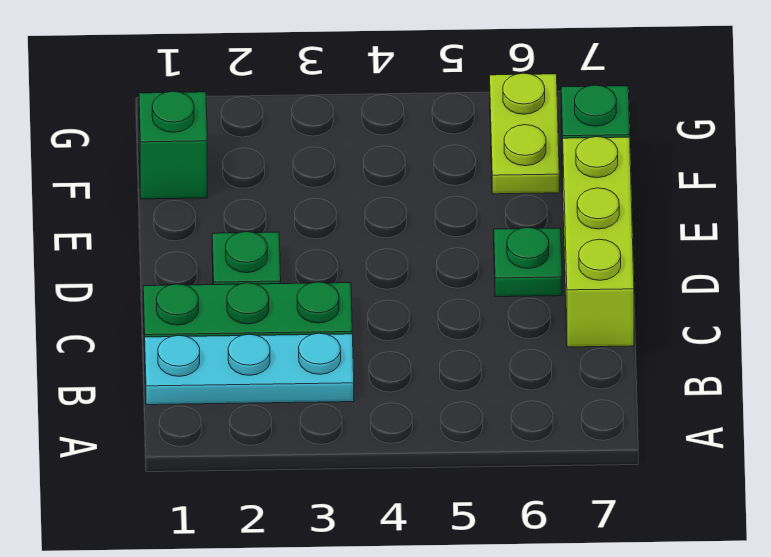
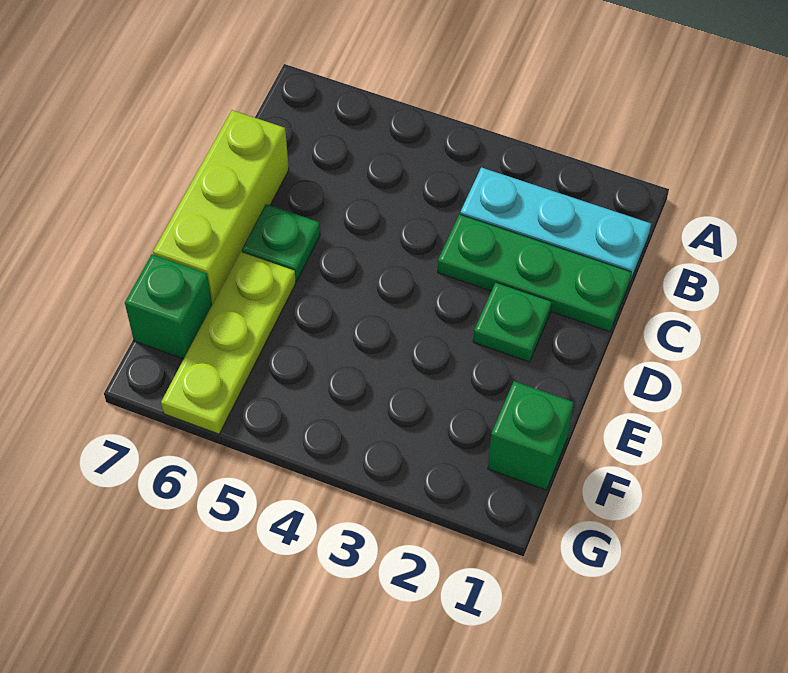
lime 1x2 plate [490,73,559,194] -> lime 1x3 plate [161,252,296,434]

